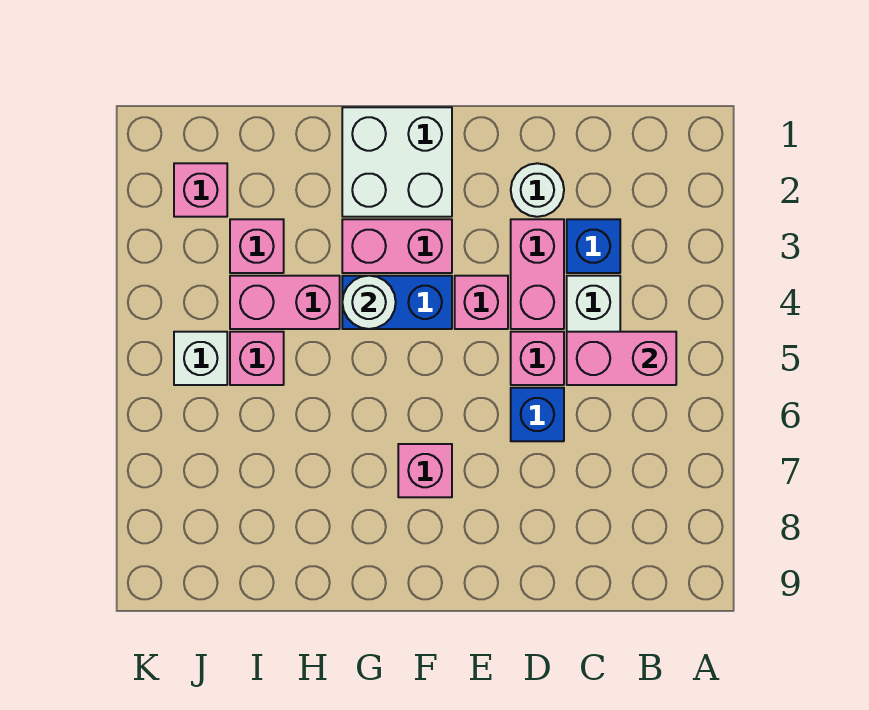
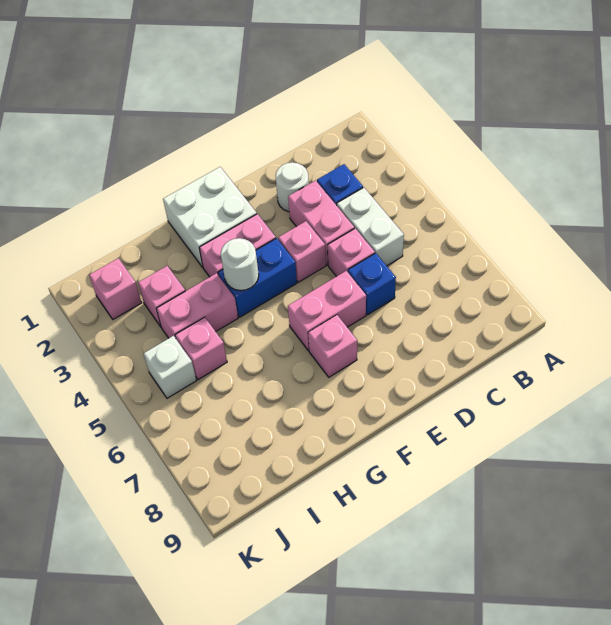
pink 1x2 brick [567,332,676,385] -> pink 1x2 brick moved to [288,271,366,351]

